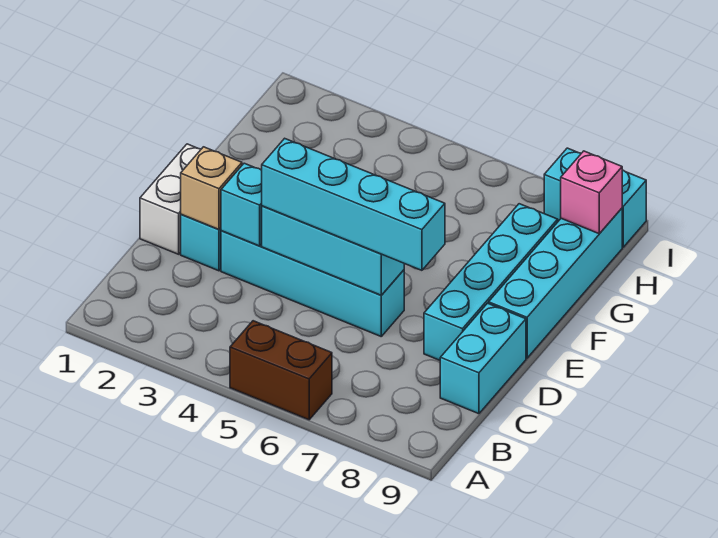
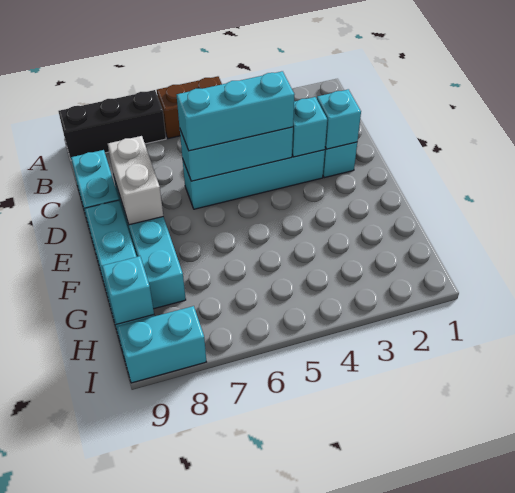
none -> black 1x3 brick [58,90,166,161]
white 1x2 brick [140,144,201,254] -> white 1x2 brick moved to [108,136,163,225]
tan 1x1 brick [181,147,242,229] -> cyan 1x1 brick [317,89,361,149]
cyan 1x4 brick [262,138,445,270] -> cyan 1x3 brick [177,71,294,151]
pink 1x1 brick [561,151,622,234] -> cyan 1x1 brick [102,256,154,324]

